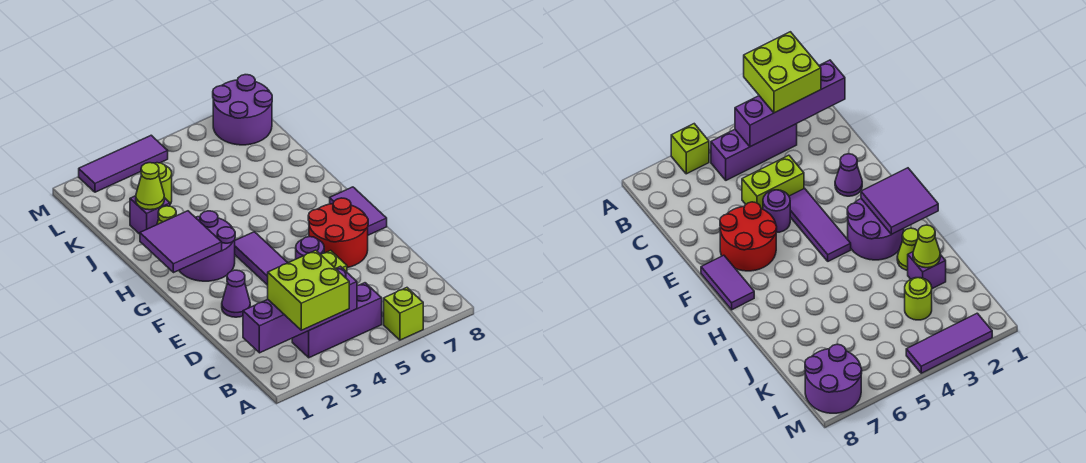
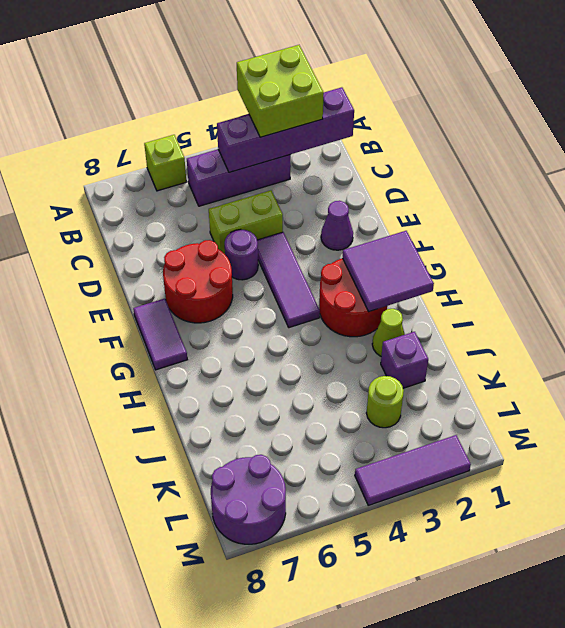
purple 2x2 round brick [179,211,235,281] -> red 2x2 round brick [319,258,387,337]
lime 1x1 cone [136,163,164,210] -> none

